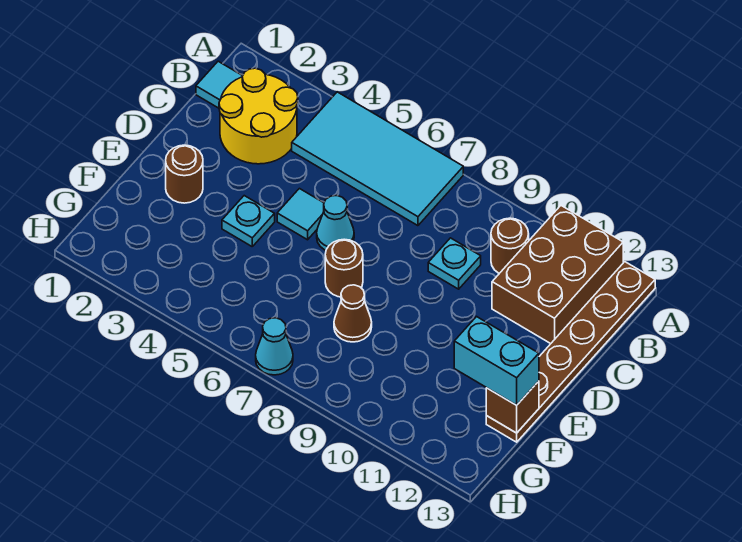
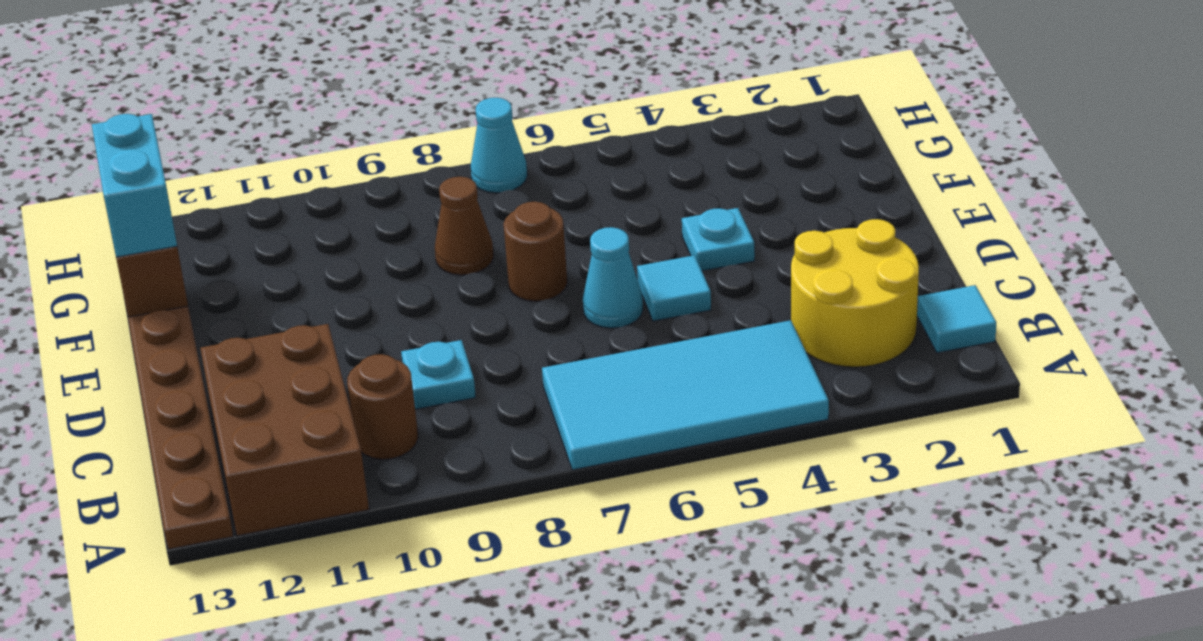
brown 1x1 round brick [166,145,203,203] -> none
cyan 1x2 brick [454,317,539,405] -> cyan 1x2 brick turned to [92,114,177,257]

